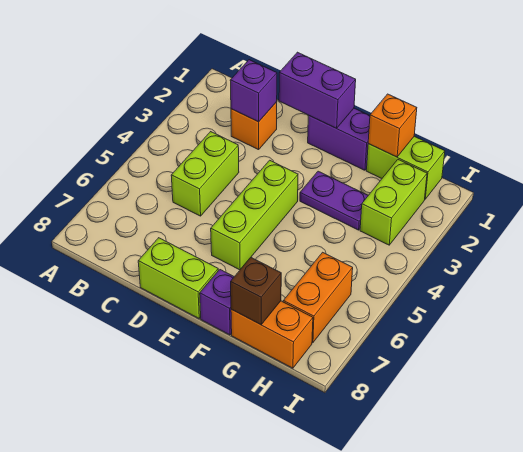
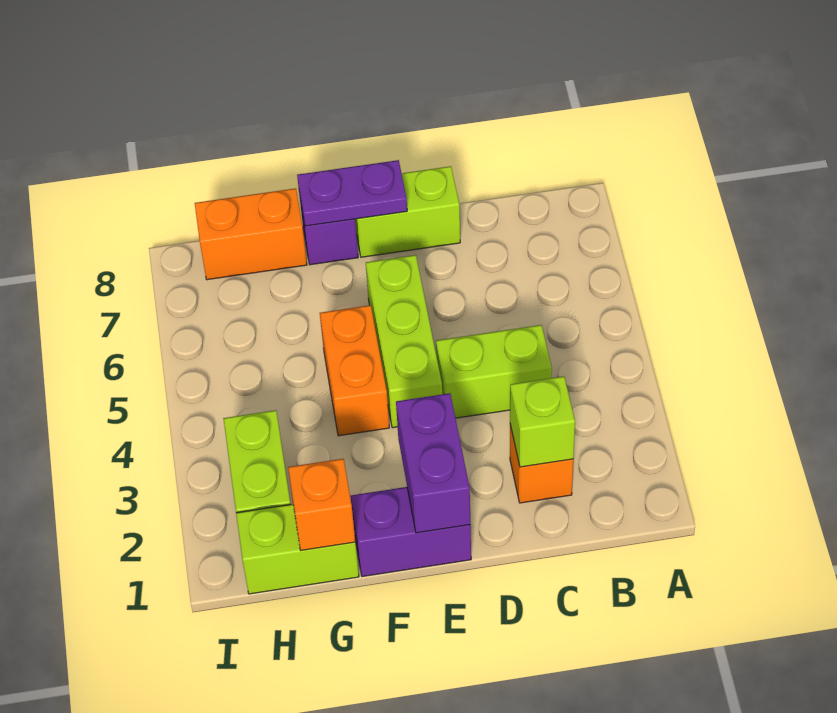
purple 1x1 brick [230,60,277,122] -> lime 1x1 brick [510,376,575,467]
lime 1x2 brick [171,132,239,216] -> lime 1x2 brick turned to [436,325,552,418]
purple 1x2 brick [279,52,356,128] -> purple 1x2 brick turned to [396,393,470,533]
purple 1x2 plate [300,171,368,230] -> purple 1x2 plate moved to [297,160,407,226]
brown 1x1 brick [231,258,281,325] -> none
orange 1x2 brick [283,252,353,343] -> orange 1x2 brick moved to [320,305,389,436]

